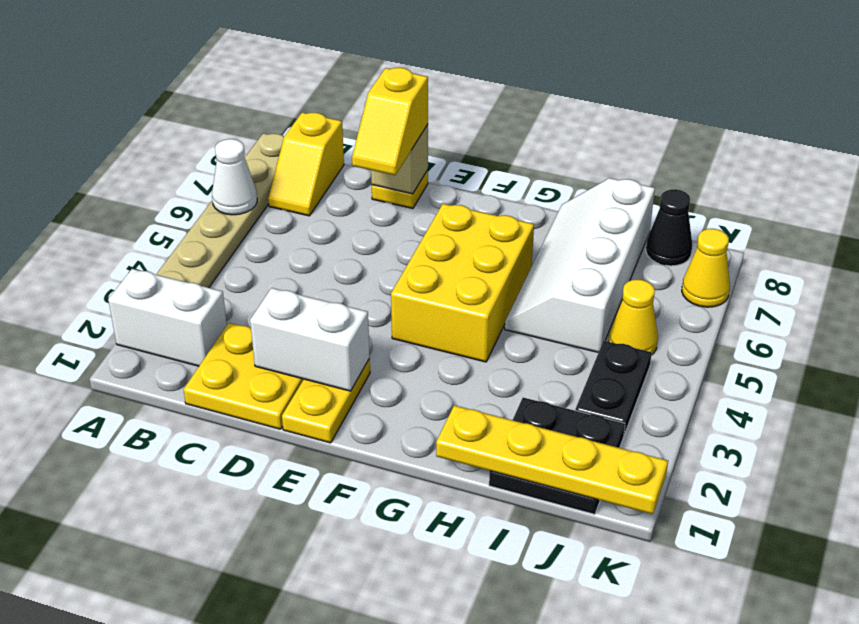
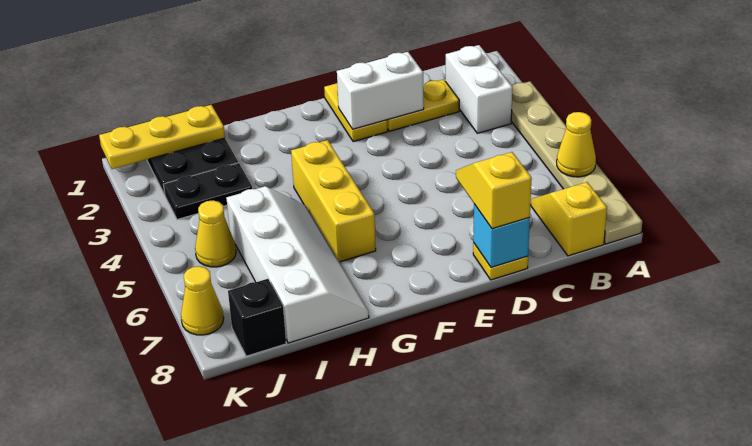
white 1x2 brick [108,269,227,366] -> white 1x2 brick turned to [446,45,512,133]
white 1x1 cone [212,139,257,215] -> yellow 1x1 cone [557,112,596,177]
yellow 2x2 plate [184,323,304,429] -> yellow 1x2 plate [387,79,459,131]
tan 1x1 brick [371,125,428,194] -> cyan 1x1 brick [473,204,530,267]
yellow 2x3 brick [391,204,534,362] -> yellow 1x3 brick [291,140,376,262]
yellow 1x4 plate [436,405,668,514] -> yellow 1x3 plate [99,105,225,169]
black 1x2 plate [575,341,652,435] -> black 1x2 plate turned to [163,163,252,219]
black 1x1 cone [646,189,692,266] -> black 1x1 brick [228,279,286,356]

